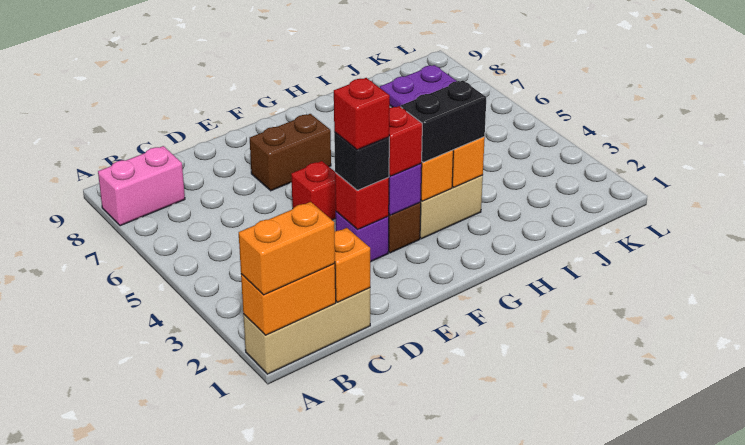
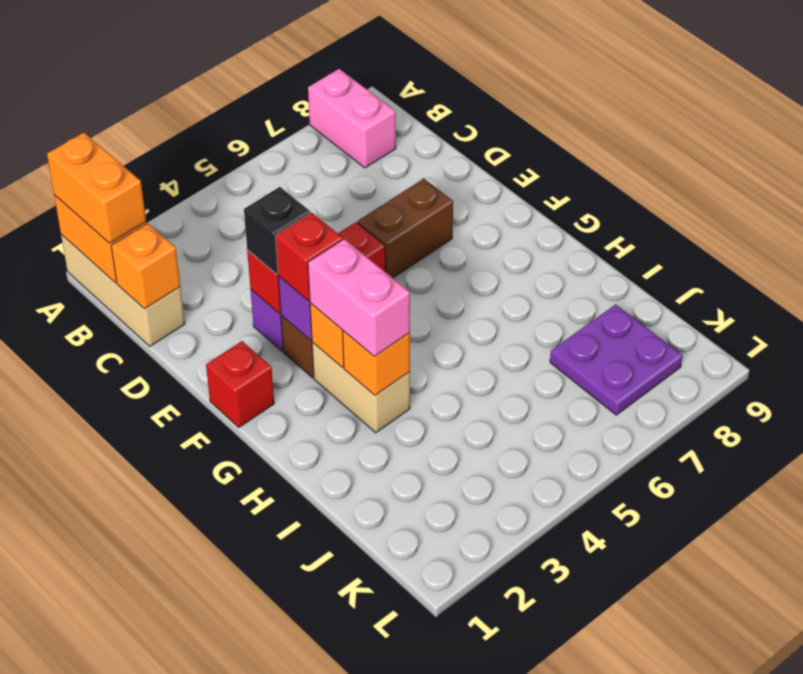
red 1x1 brick [334,78,390,150] -> red 1x1 brick moved to [206,341,274,427]
brown 1x2 brick [250,114,331,191] -> brown 1x2 brick turned to [357,179,453,278]
black 1x2 brick [401,80,486,163] -> pink 1x2 brick [308,239,410,356]

